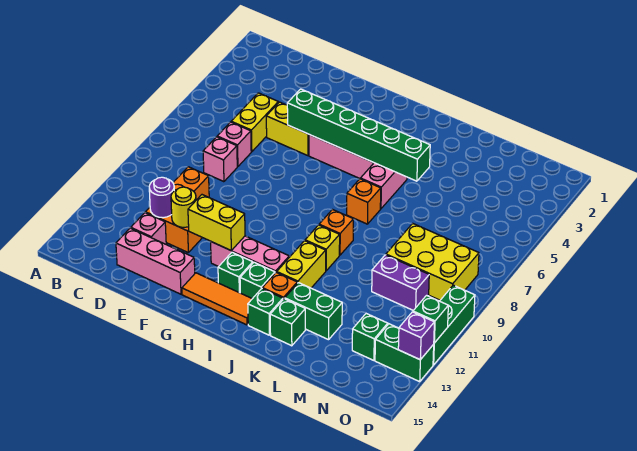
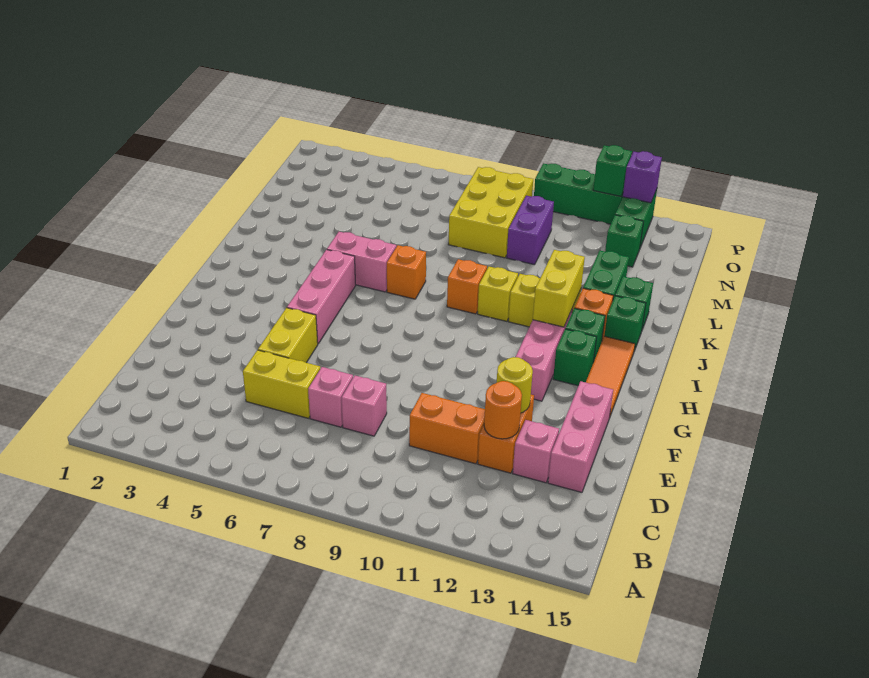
purple 1x1 round brick [149,177,174,218] -> orange 1x1 round brick [484,381,522,439]
green 1x6 brick [287,89,430,181] -> none
yellow 1x2 brick [188,195,245,251] -> yellow 1x2 brick moved to [533,250,585,327]

